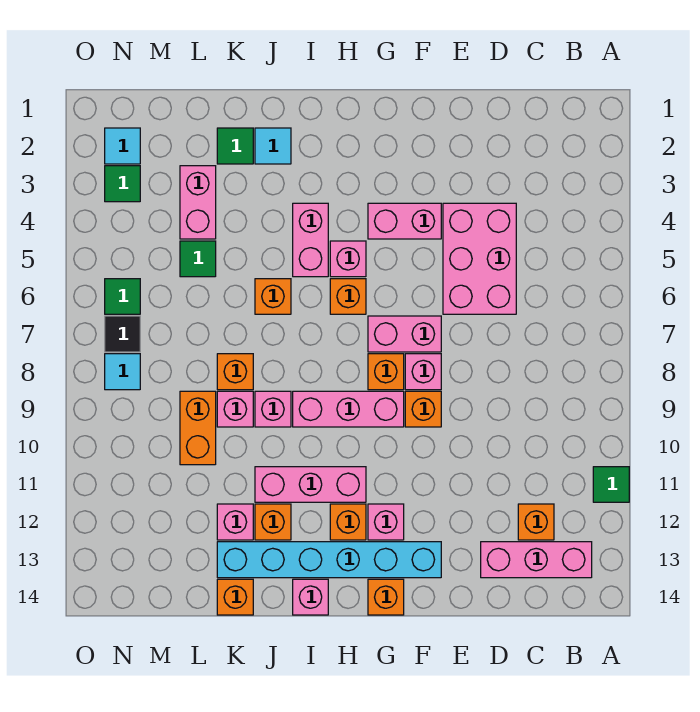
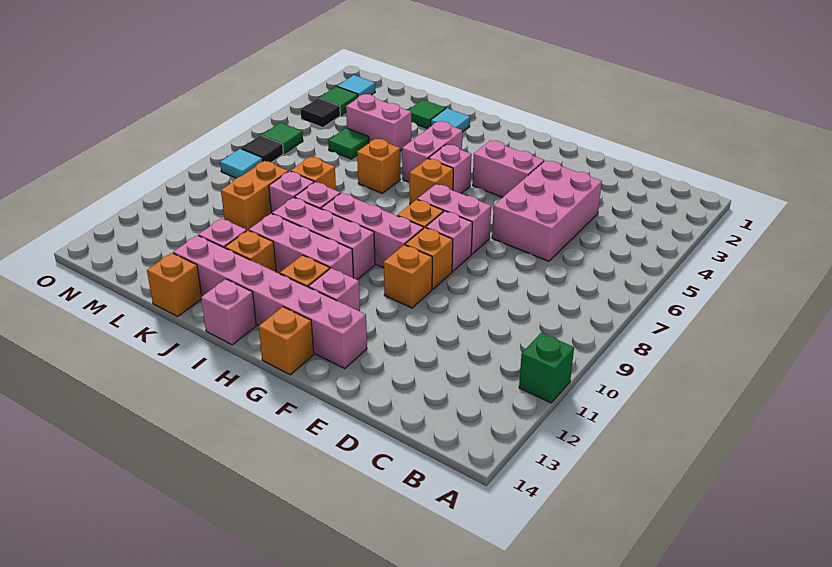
green 1x1 tile [593,467,629,502] -> green 1x1 brick [519,333,574,403]
pink 1x3 brick [481,542,592,578] -> pink 1x3 brick moved to [272,197,375,280]
orange 1x1 brick [518,504,554,540] -> orange 1x1 brick moved to [384,245,432,308]
cyan 1x6 brick [217,542,441,578] -> pink 1x6 brick [173,235,367,369]
pink 1x2 brick [180,166,216,239] -> pink 1x2 brick turned to [346,94,411,151]
none -> black 1x1 tile [301,98,340,128]

